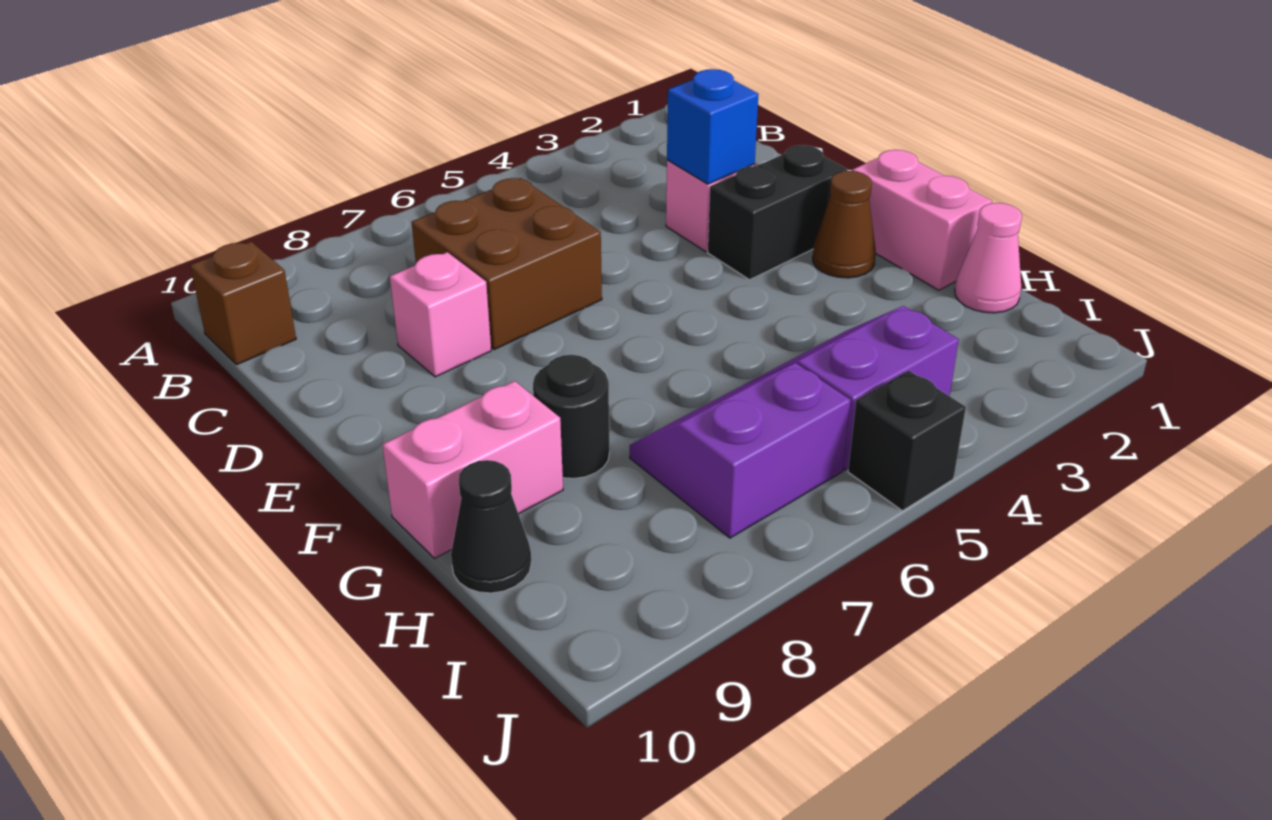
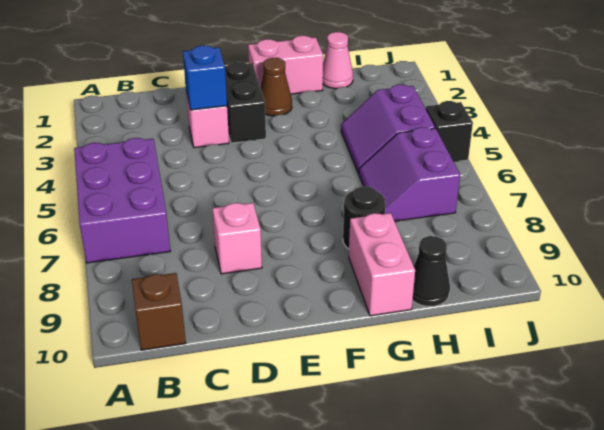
none -> purple 2x3 brick [74,138,170,263]
brown 2x2 brick [411,178,602,350] -> none

